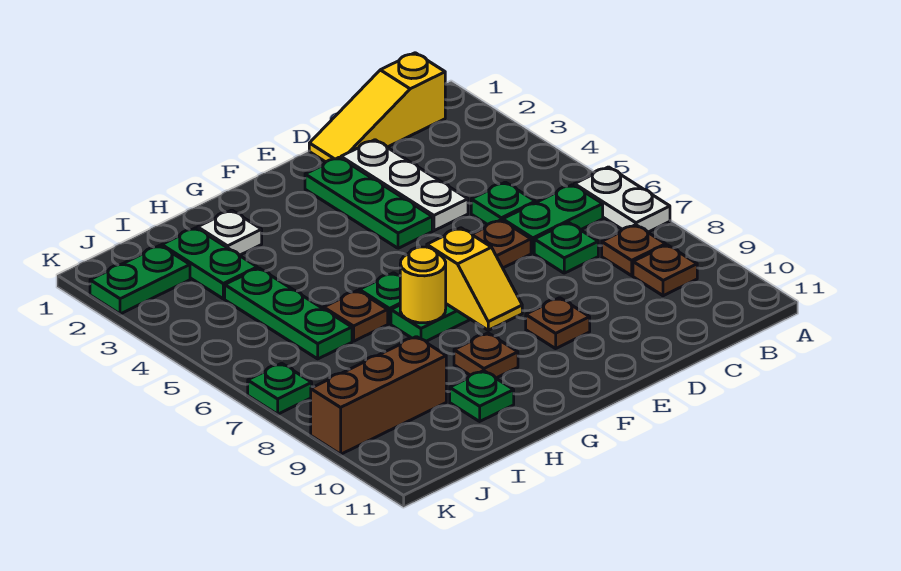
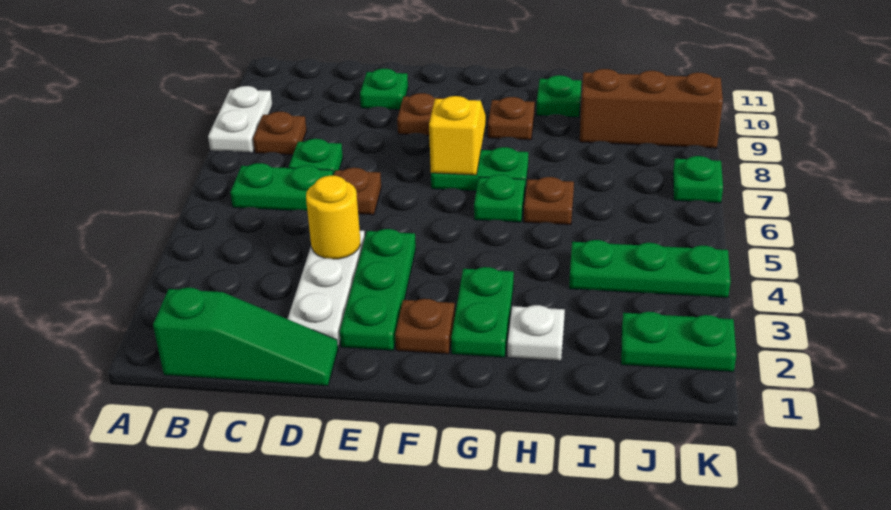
white 1x2 plate [574,167,670,232] -> white 1x2 plate moved to [208,86,273,153]
yellow 1x3 slope [309,53,445,162] -> green 1x3 slope [153,288,338,386]
brown 1x1 plate [633,245,697,296] -> brown 1x1 plate moved to [395,299,455,354]
green 1x1 plate [471,182,535,225] -> green 1x1 plate moved to [360,69,408,110]
yellow 1x1 round brick [400,247,446,323] -> yellow 1x1 round brick moved to [306,175,360,259]
green 1x2 plate [162,228,257,299] -> green 1x2 plate moved to [451,267,514,357]
green 1x3 plate [225,268,352,359] -> green 1x3 plate turned to [569,240,731,298]

